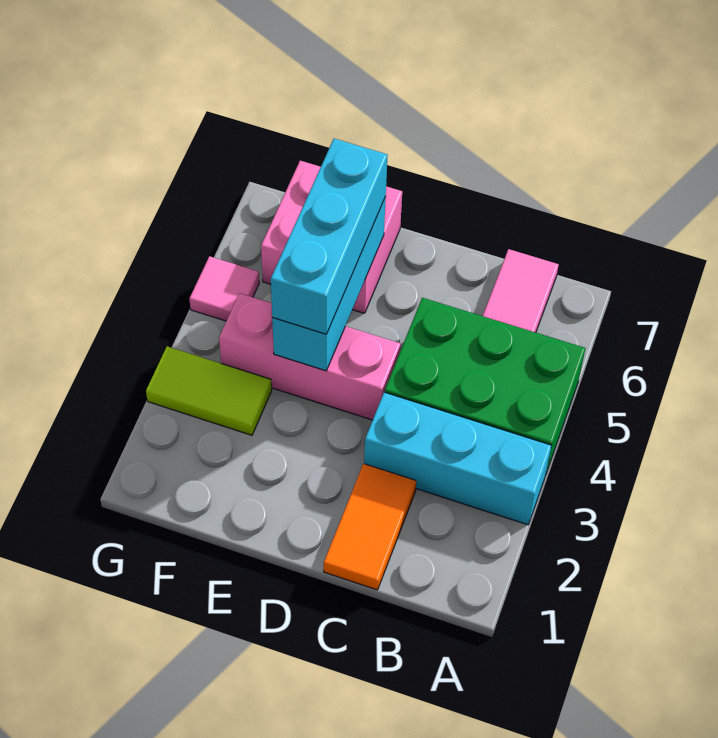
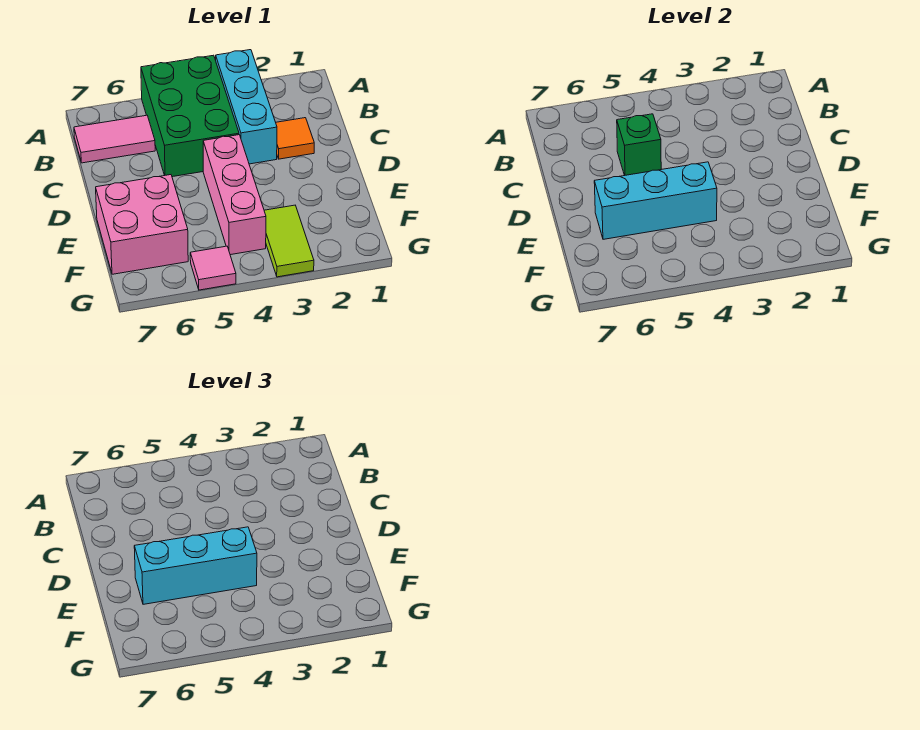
orange 1x2 tile [324,464,416,590] -> orange 1x1 tile [276,118,314,159]
none -> green 1x1 brick [617,114,661,176]

